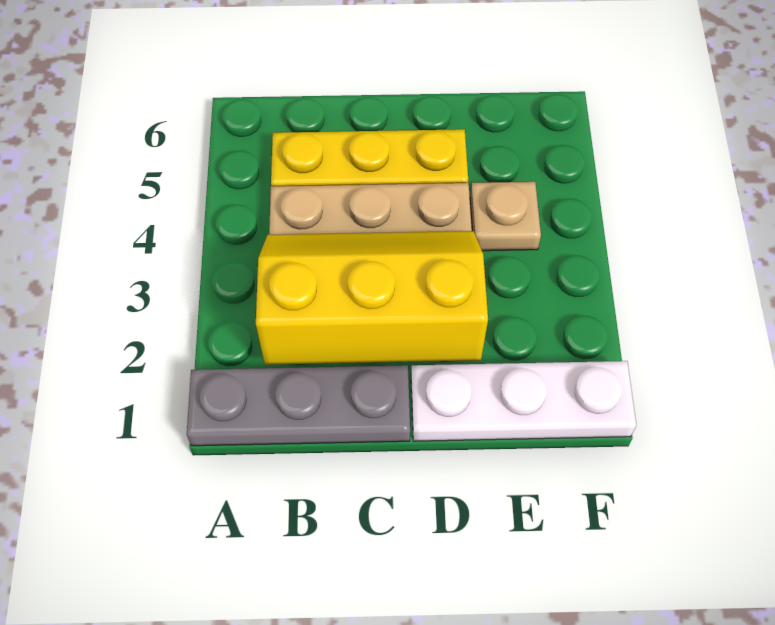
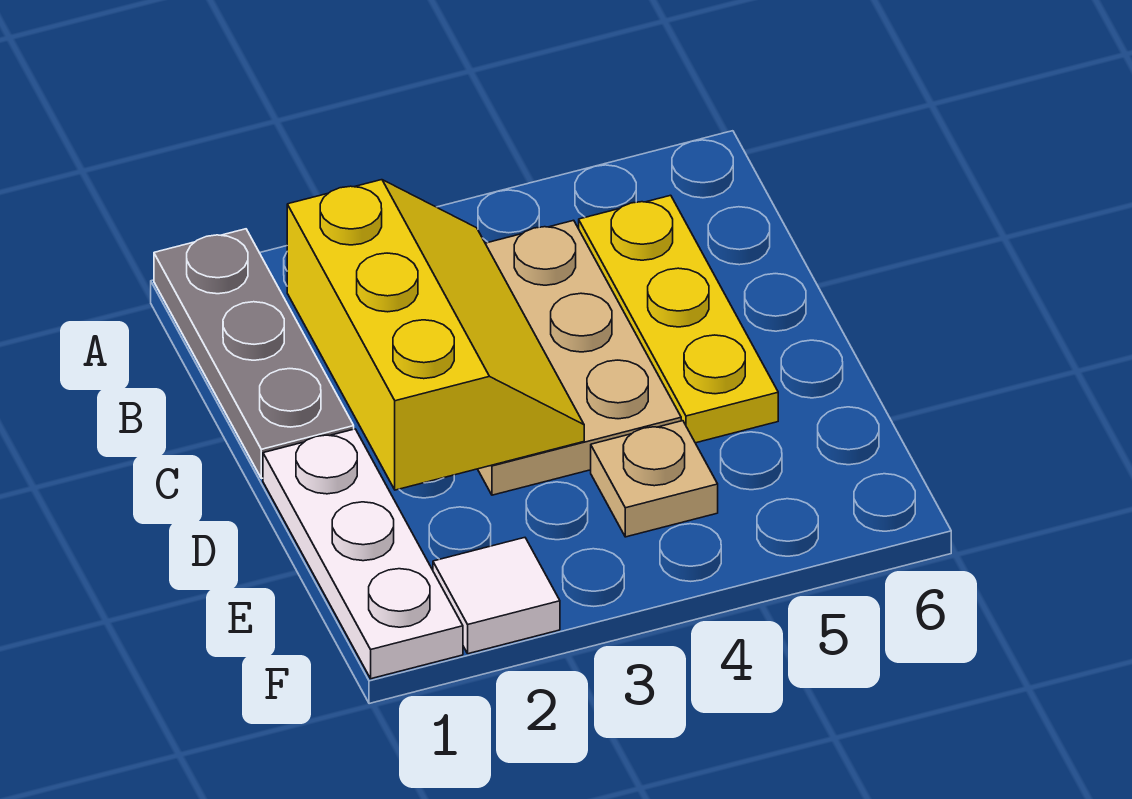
none -> white 1x1 tile [433,538,560,654]

